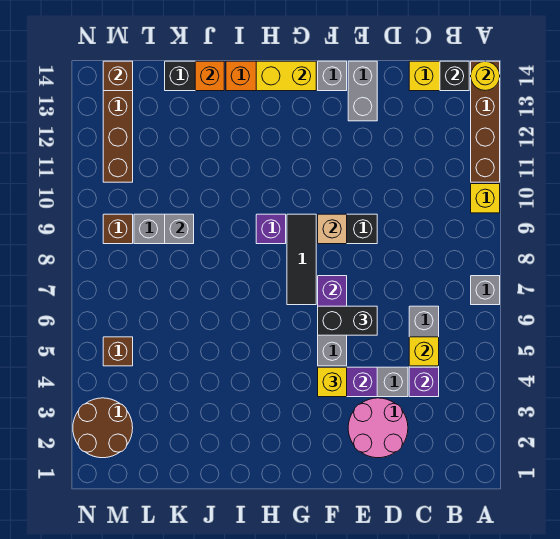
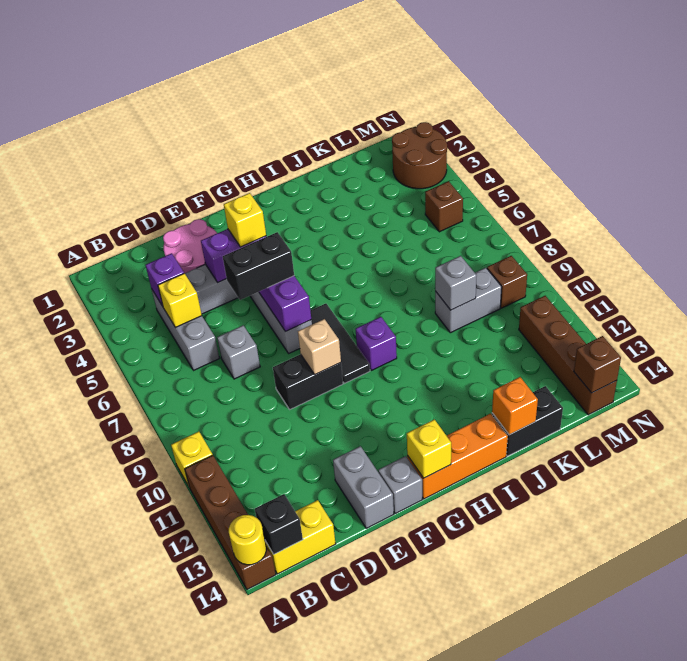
grey 1x1 brick [471,276,500,305] -> grey 1x1 brick moved to [217,325,260,379]
yellow 1x2 brick [256,61,316,91] -> yellow 1x1 brick [407,419,451,478]

